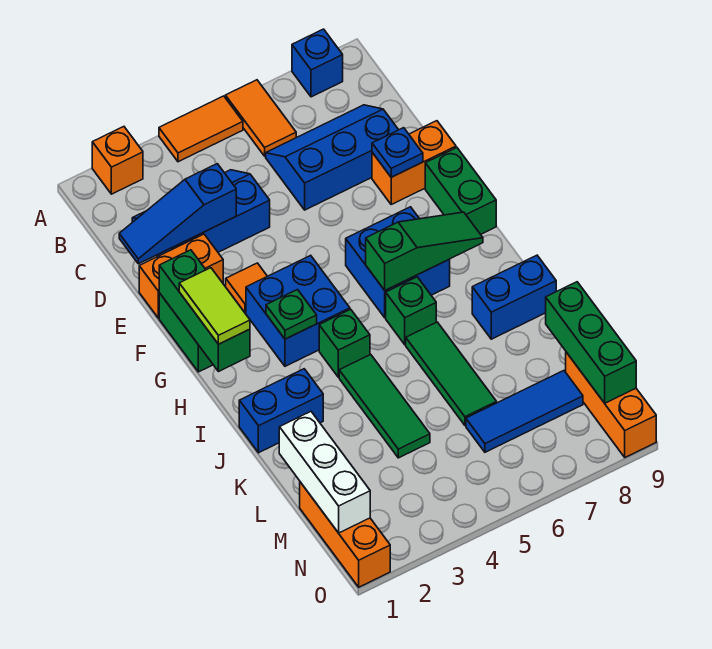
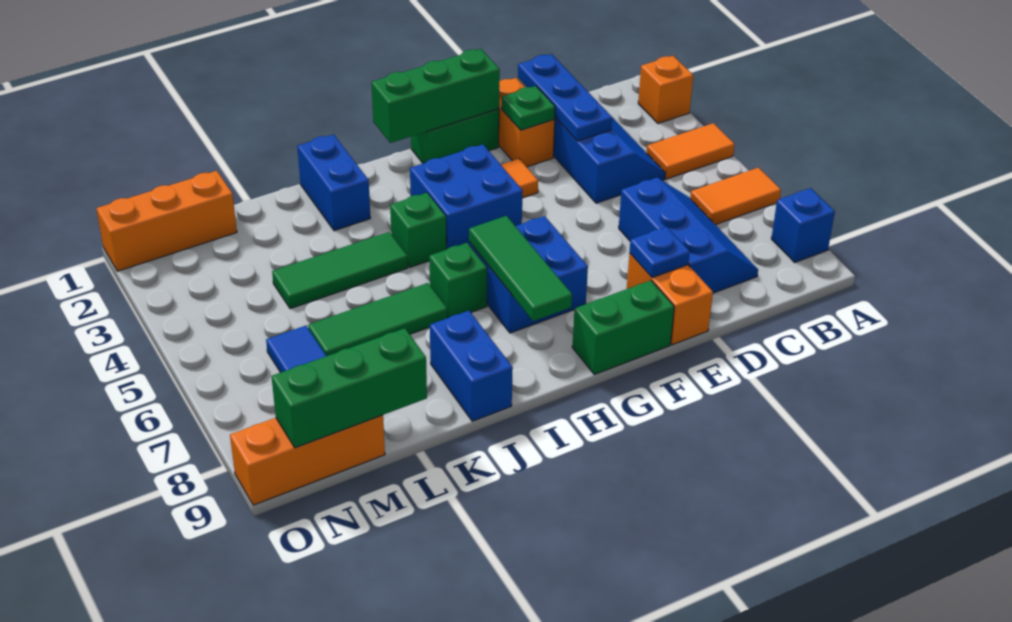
orange 1x2 tile [159,96,243,162] -> orange 1x2 tile turned to [646,123,735,179]
blue 1x3 slope [119,164,236,264] -> blue 1x3 plate [518,54,612,141]
lime 1x2 tile [179,268,250,344] -> none
green 1x1 plate [266,290,317,339] -> green 1x1 plate moved to [502,86,555,130]
green 1x3 slope [366,212,483,290] -> green 1x3 tile [469,216,572,321]
white 1x3 brick [279,412,370,533] -> none

